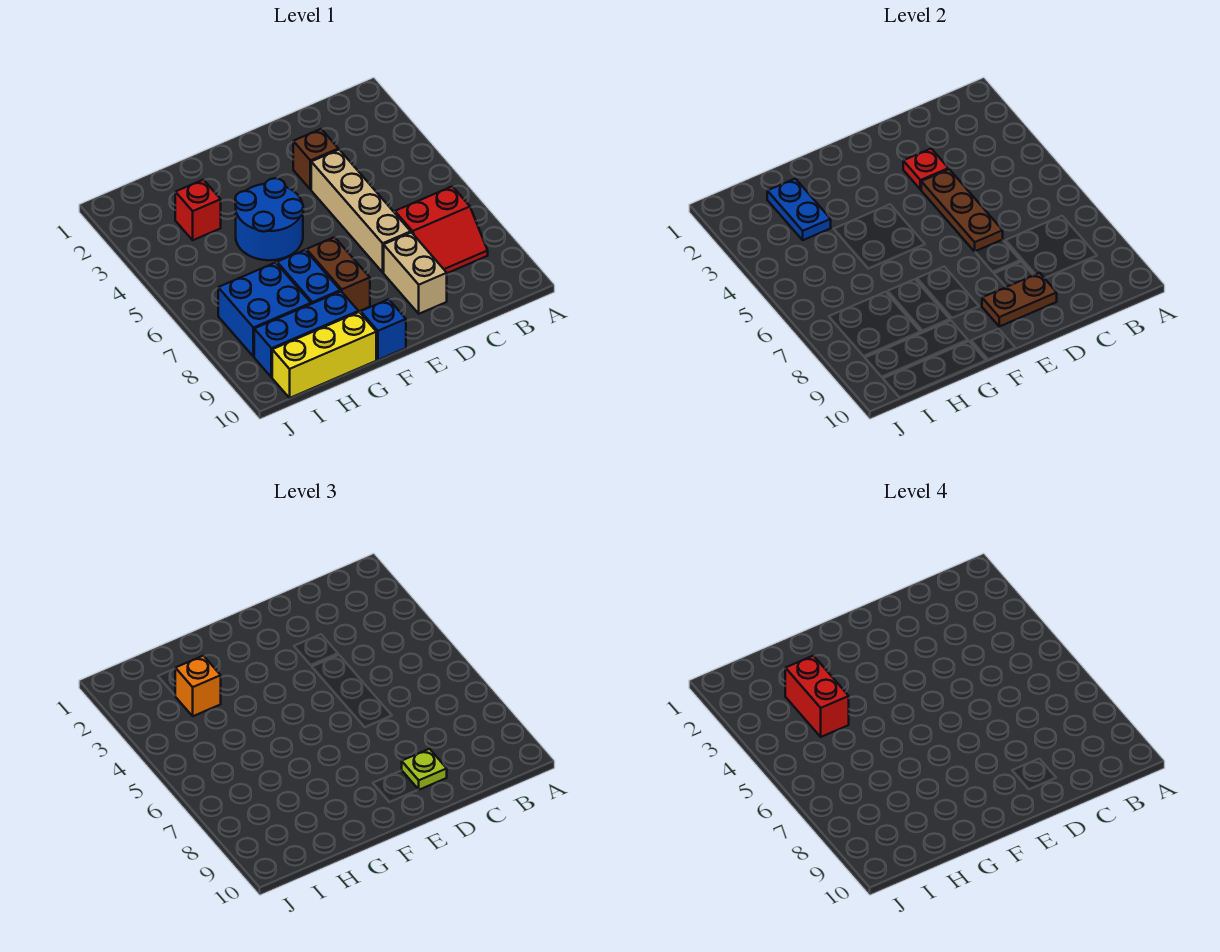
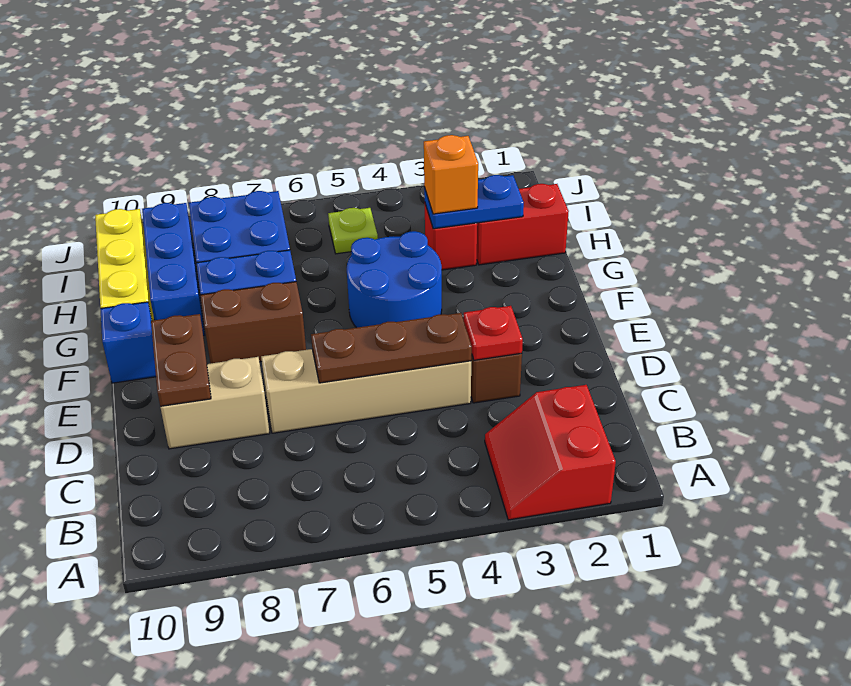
red 2x2 slope [395,186,488,273] -> red 2x2 slope moved to [485,385,616,520]
lime 1x1 plate [402,749,447,790] -> lime 1x1 plate moved to [328,208,378,254]
red 1x2 brick [785,656,849,737] -> red 1x2 brick moved to [477,184,569,265]

